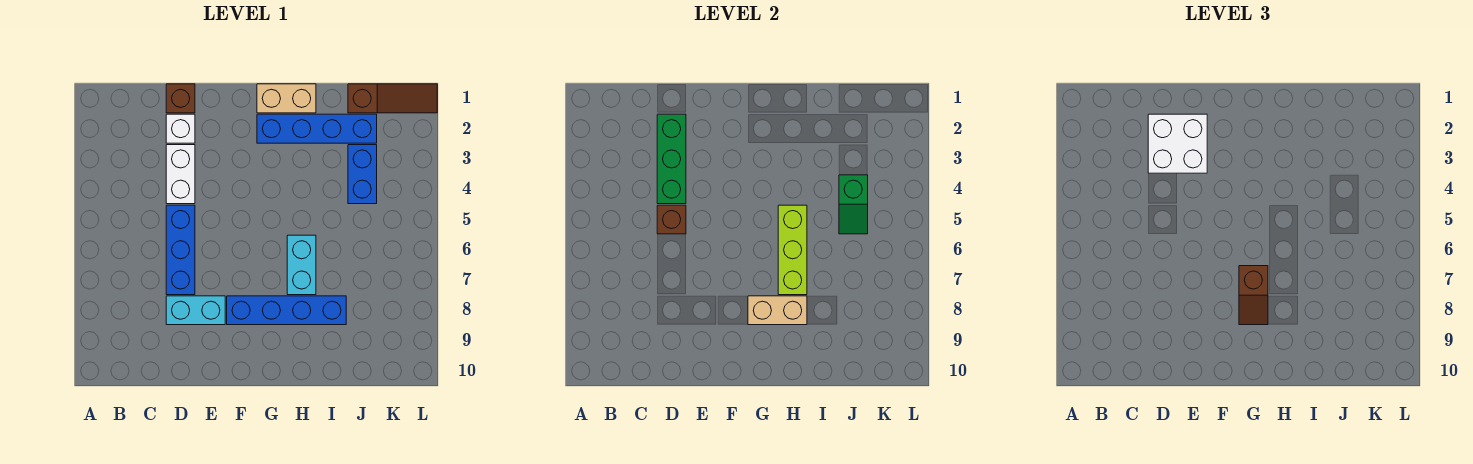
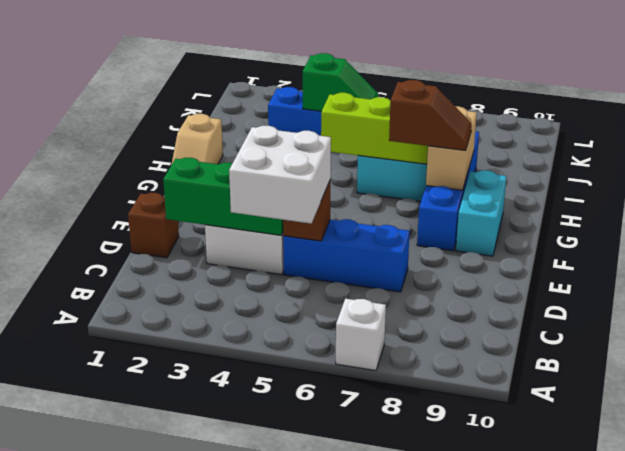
white 1x1 brick [166,114,195,143] -> white 1x1 brick moved to [336,299,386,371]
white 2x2 brick [1148,114,1207,173] -> white 2x2 brick moved to [229,126,331,224]
cyan 1x2 brick [166,296,225,325] -> cyan 1x2 brick moved to [456,170,506,256]
tan 1x2 brick [257,84,316,113] -> tan 1x2 slope [171,114,223,165]
blue 1x4 brick [257,114,377,143] -> none
brown 1x3 slope [348,84,437,113] -> none

